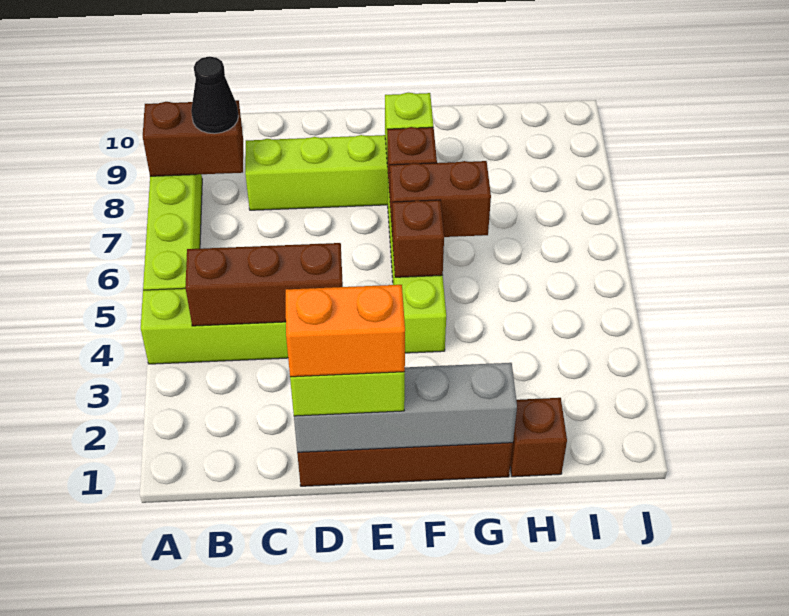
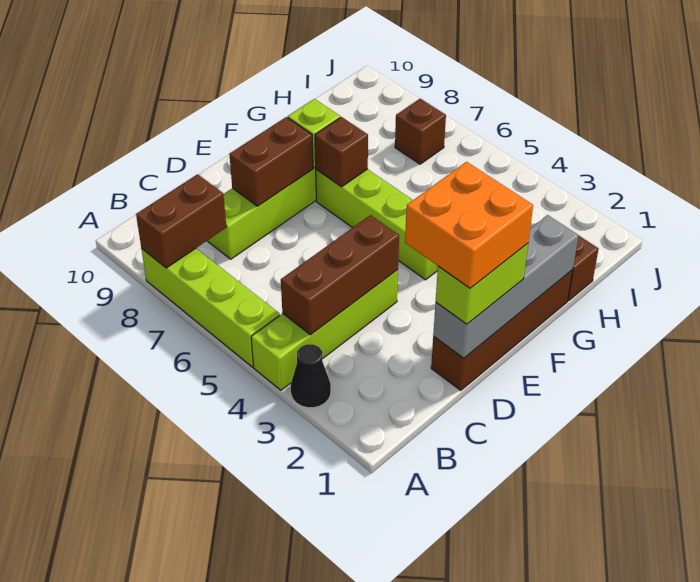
black 1x1 cone [191,57,239,134] -> black 1x1 cone moved to [291,344,331,408]
orange 1x2 brick [286,285,405,377] -> orange 2x2 brick [405,162,533,288]
brown 1x1 brick [392,200,444,277] -> brown 1x1 brick moved to [395,99,446,164]
brown 1x2 brick [390,161,491,237] -> brown 1x2 brick moved to [229,117,313,206]

